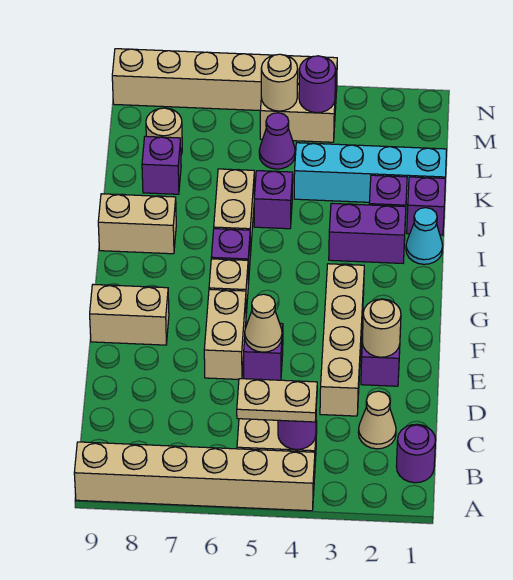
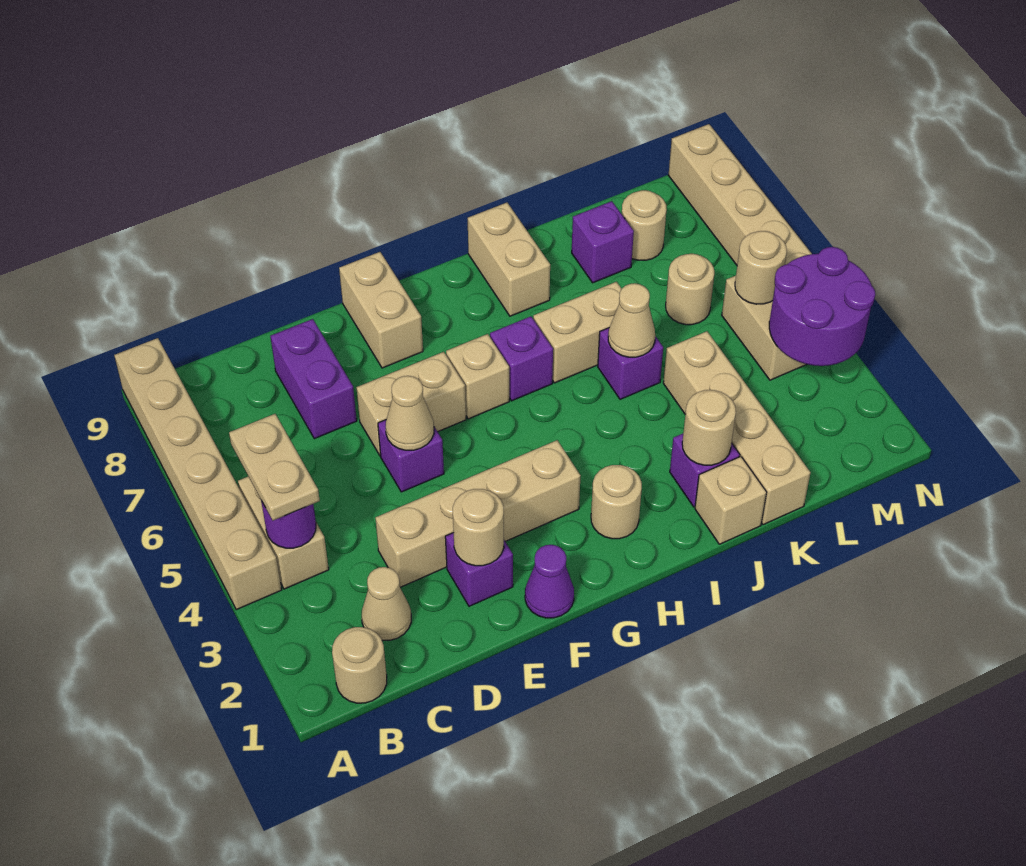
purple 1x1 round brick [396,424,436,483] -> tan 1x1 round brick [332,627,387,703]
none -> tan 1x1 round brick [591,465,642,539]
cyan 1x1 cone [406,208,443,264] -> none
purple 1x2 brick [329,203,406,263] -> purple 1x2 brick moved to [270,319,357,439]
purple 1x1 brick [407,177,445,235] -> tan 1x1 brick [695,457,767,544]
none -> tan 1x1 round brick [682,390,736,465]
none -> tan 1x1 cone [608,283,655,357]
cyan 1x4 brick [294,143,447,204] -> tan 1x4 brick [663,331,811,525]
purple 1x1 cone [259,113,295,169] -> purple 1x1 cone moved to [525,545,574,618]
none -> tan 1x1 round brick [666,253,714,325]
purple 1x1 round brick [299,56,336,113] -> purple 2x2 round brick [769,247,875,366]

